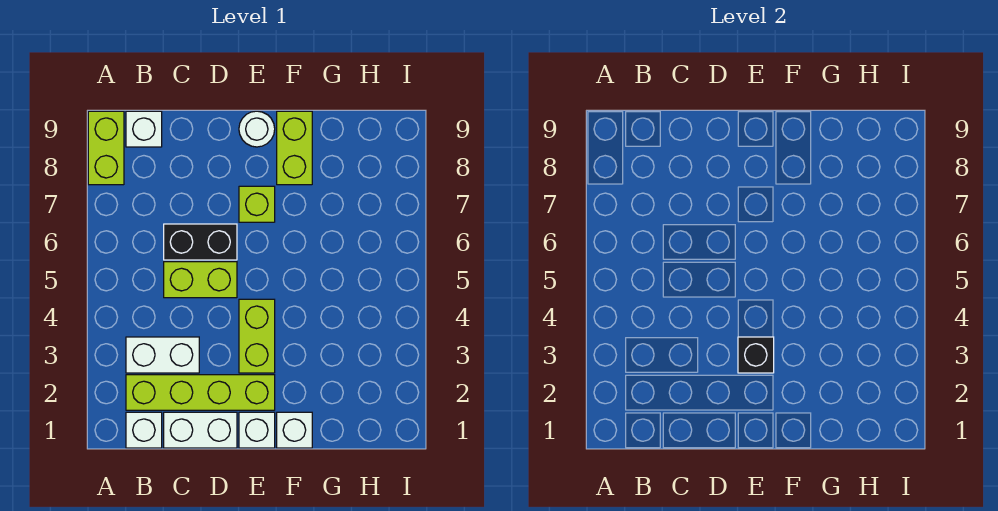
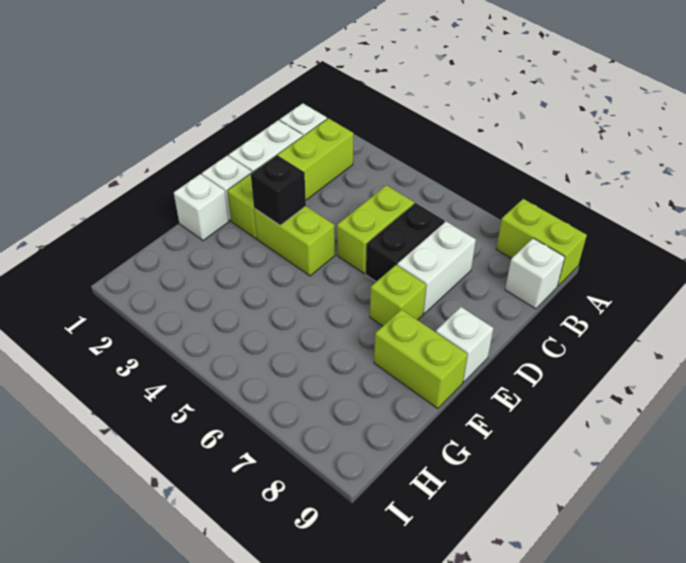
white 1x2 brick [126,337,199,373] -> white 1x2 brick moved to [397,221,476,313]
white 1x1 round brick [239,111,275,147] -> white 1x1 brick [436,307,493,382]

